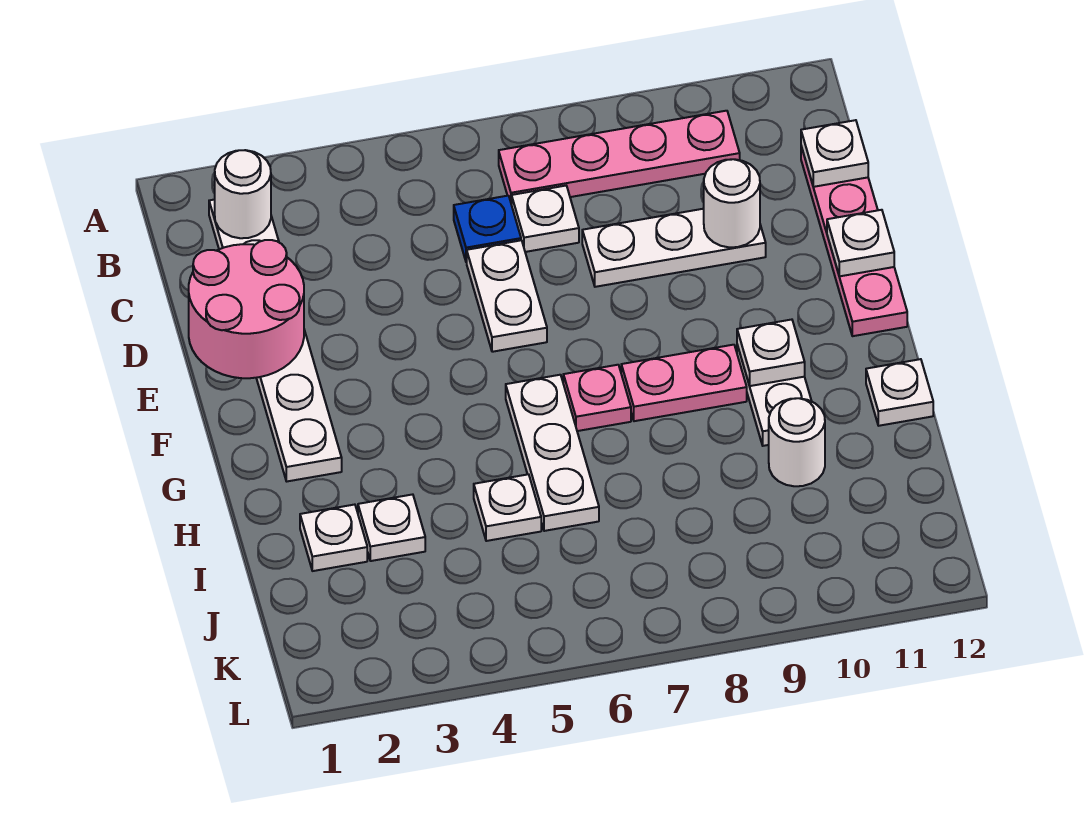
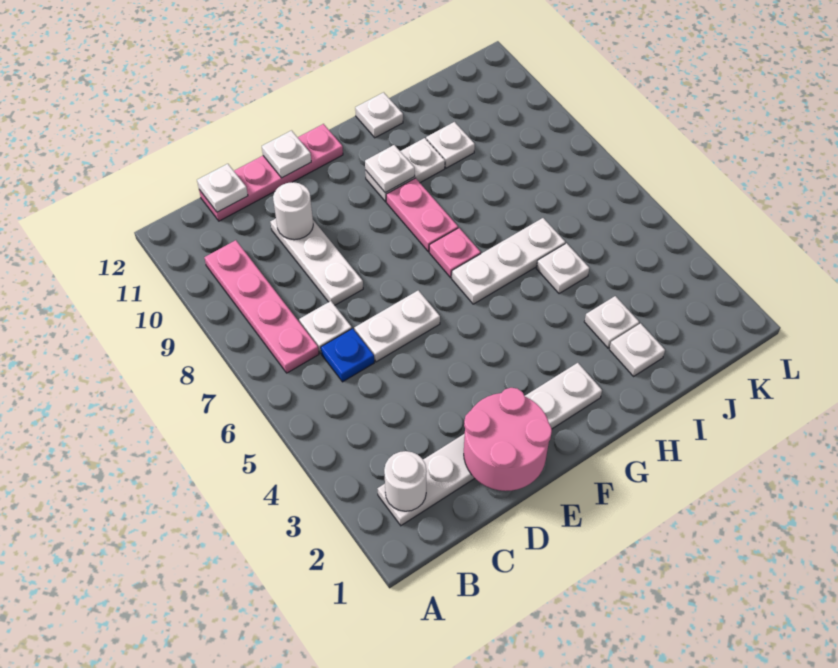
white 1x1 round brick [769,398,825,486] -> white 1x1 plate [426,122,475,168]

